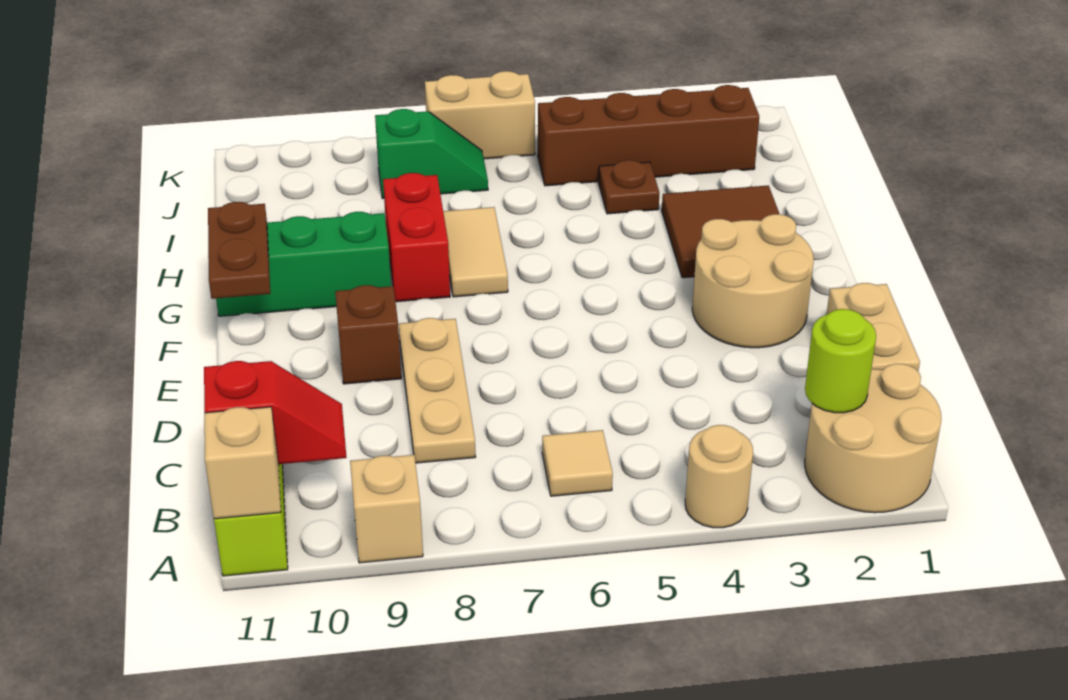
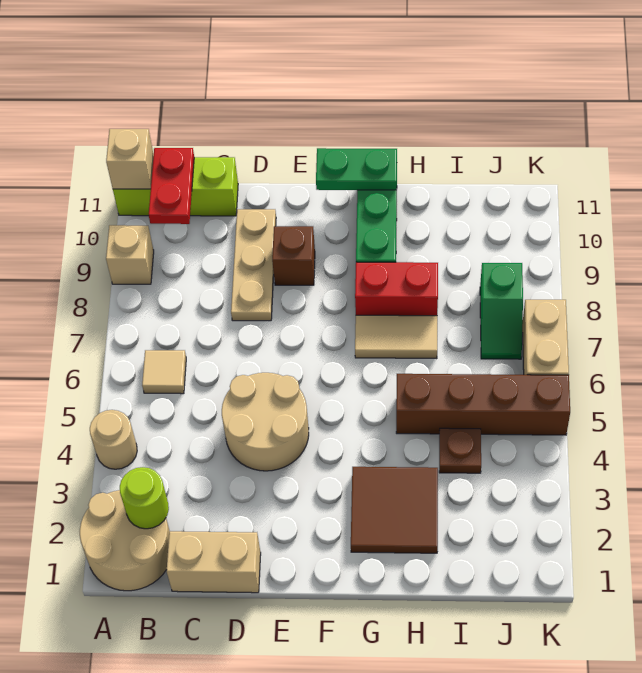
red 1x2 slope [204,361,347,464] -> red 1x2 plate [149,148,194,224]
tan 1x3 plate [399,318,475,463] -> tan 1x3 plate turned to [231,209,276,321]
tan 2x2 round brick [692,214,814,348] -> tan 2x2 round brick moved to [222,373,309,471]
brown 1x2 plate [208,202,270,299] -> green 1x2 plate [316,148,397,190]
brown 1x4 brick [538,85,759,186] -> brown 1x4 brick turned to [396,374,570,435]

